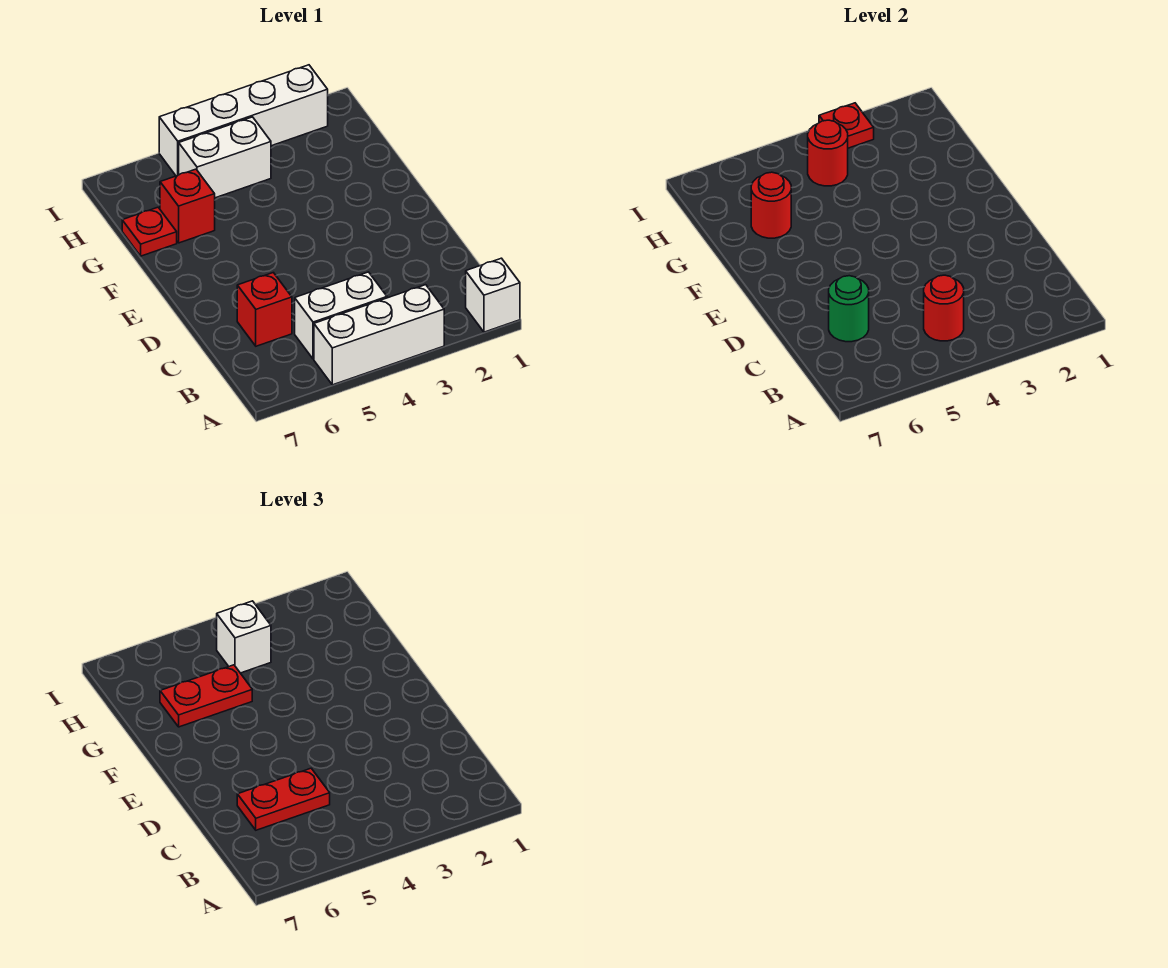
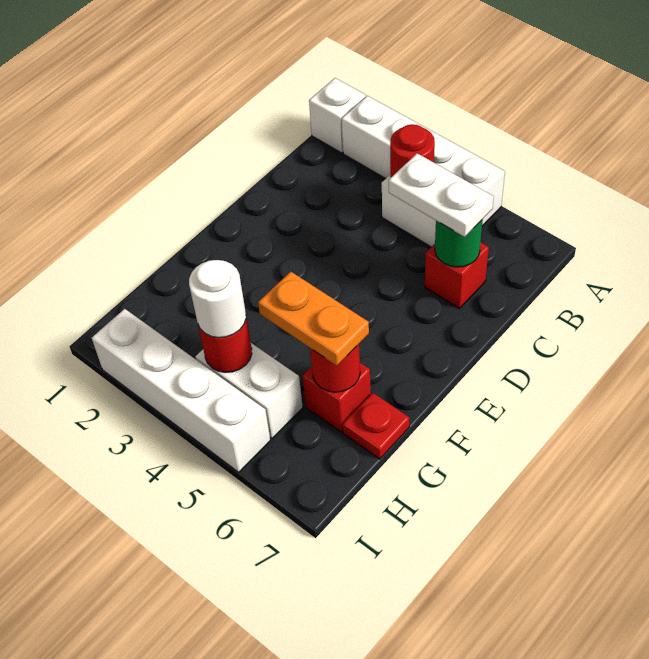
white 1x3 brick [314,285,444,385] -> white 1x4 brick [342,96,505,226]
red 1x2 plate [237,768,330,830] -> white 1x2 plate [389,153,494,237]
red 1x2 plate [160,665,252,727] -> orange 1x2 plate [258,272,369,366]
white 1x1 brick [217,601,271,673] -> white 1x1 round brick [189,260,246,338]
red 1x1 plate [819,103,874,148] -> none

